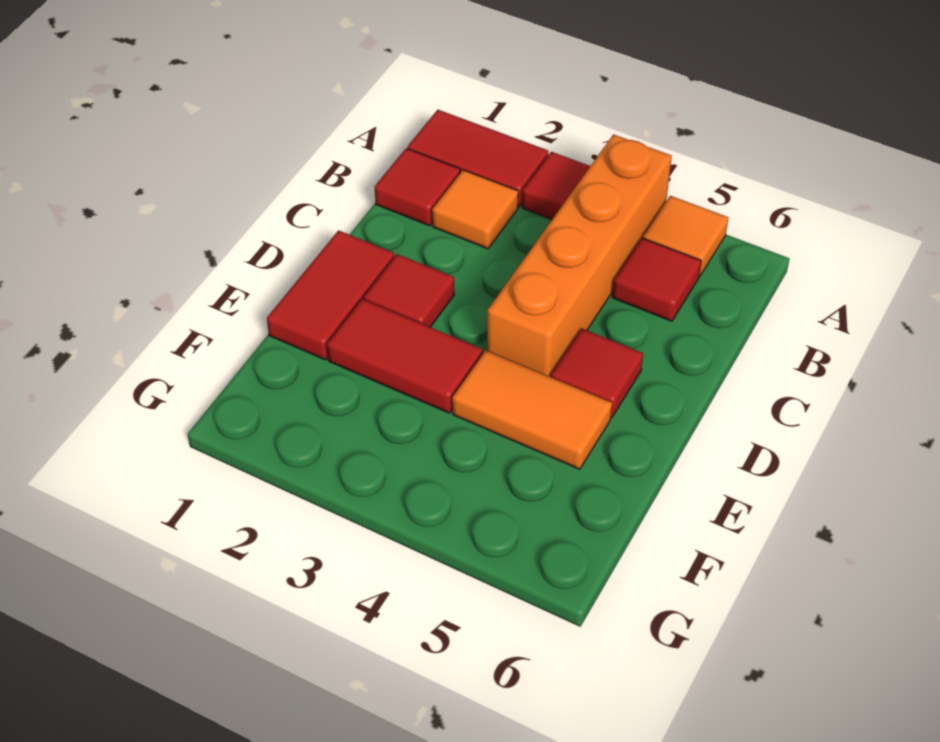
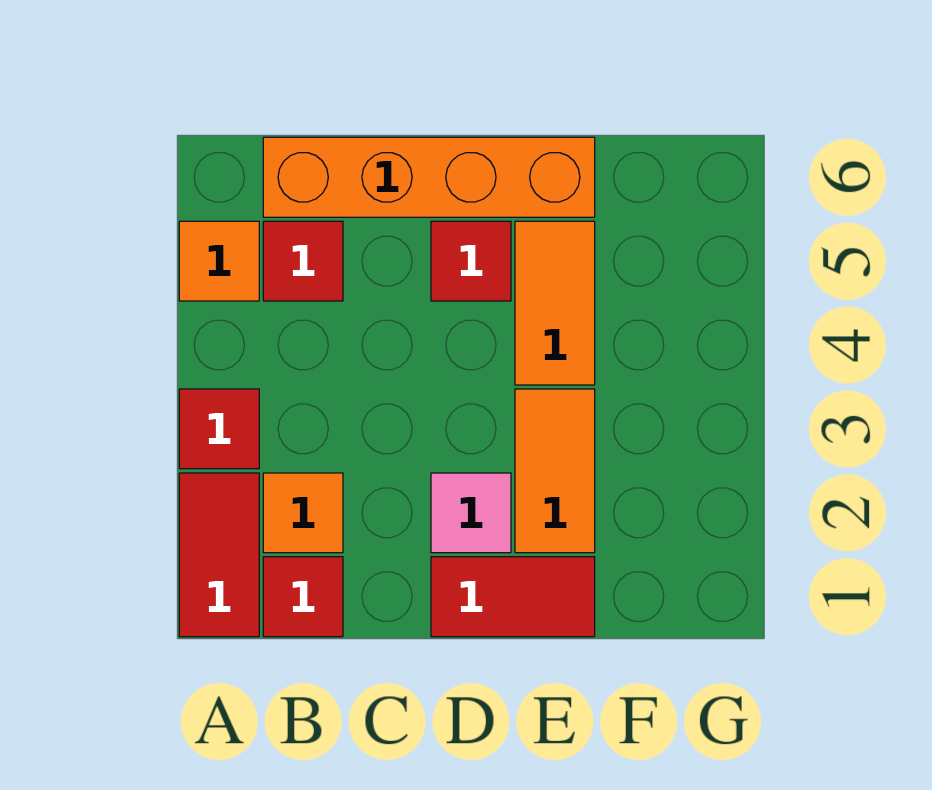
orange 1x4 brick [487,135,672,377] -> orange 1x4 brick moved to [263,137,595,217]
red 1x1 tile [364,254,454,327] -> pink 1x1 tile [431,473,511,553]
red 1x2 tile [327,299,482,413] -> orange 1x2 tile [515,389,595,553]

